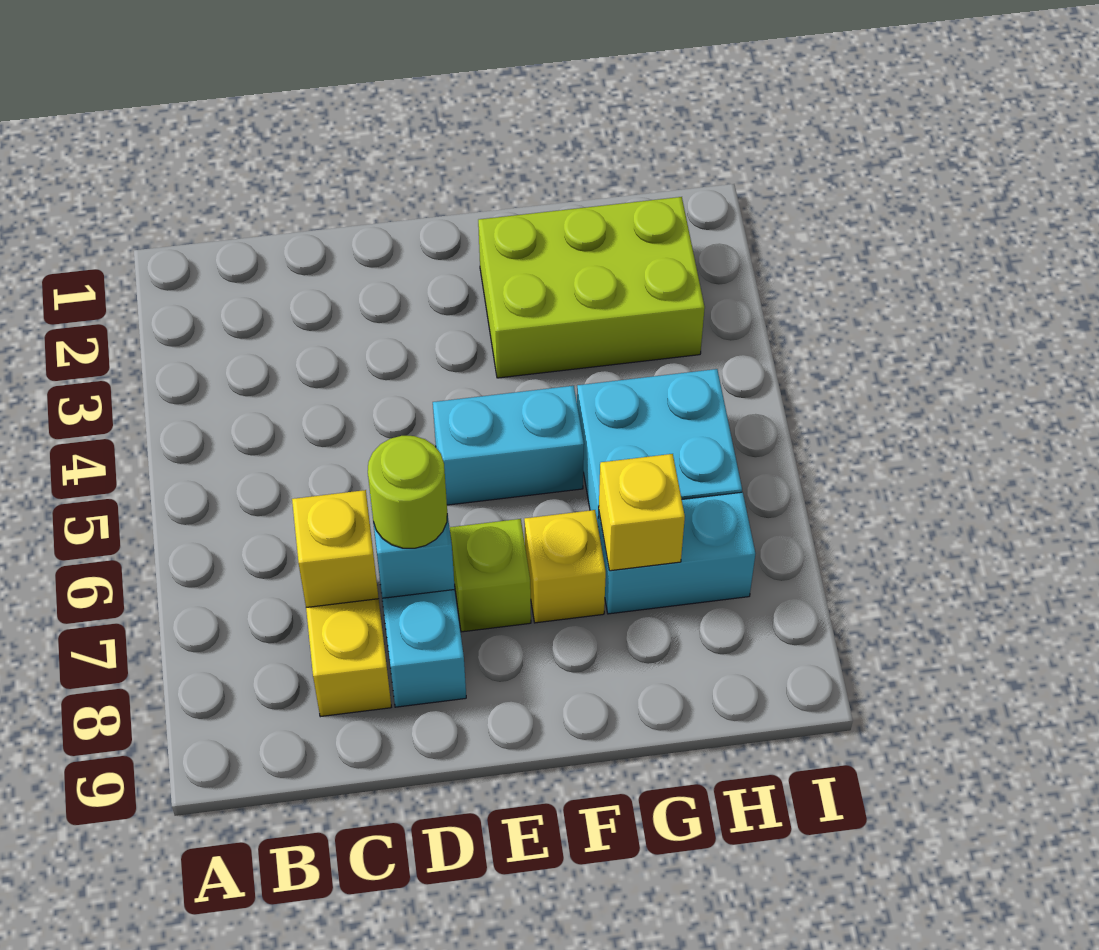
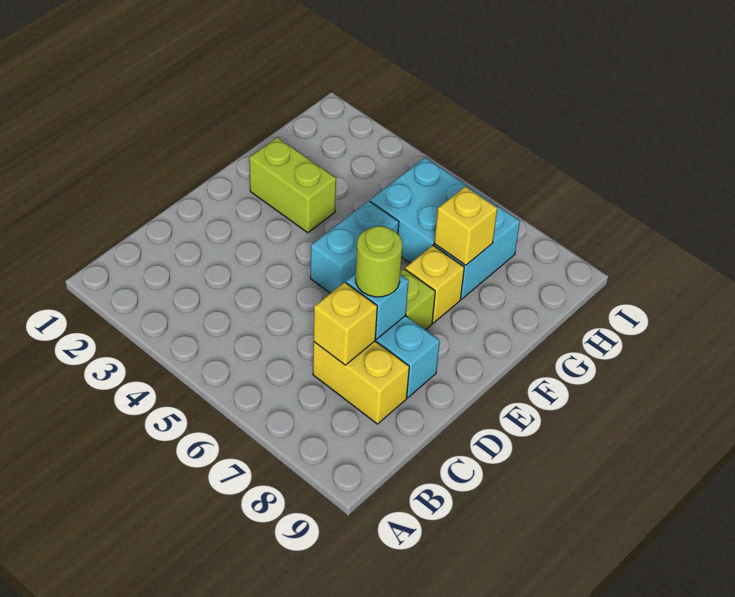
lime 2x3 brick [478,197,705,378] -> lime 1x2 brick [249,137,336,233]

